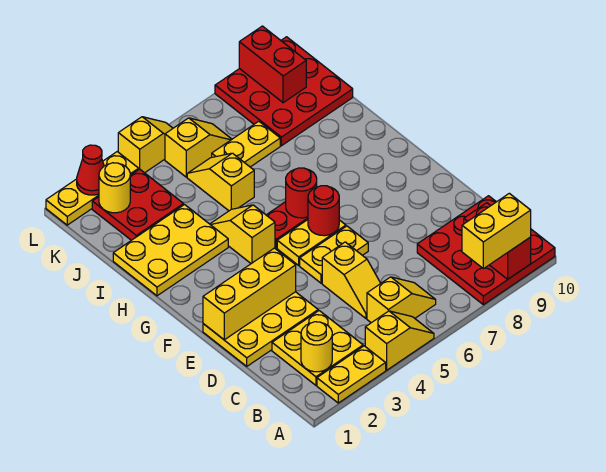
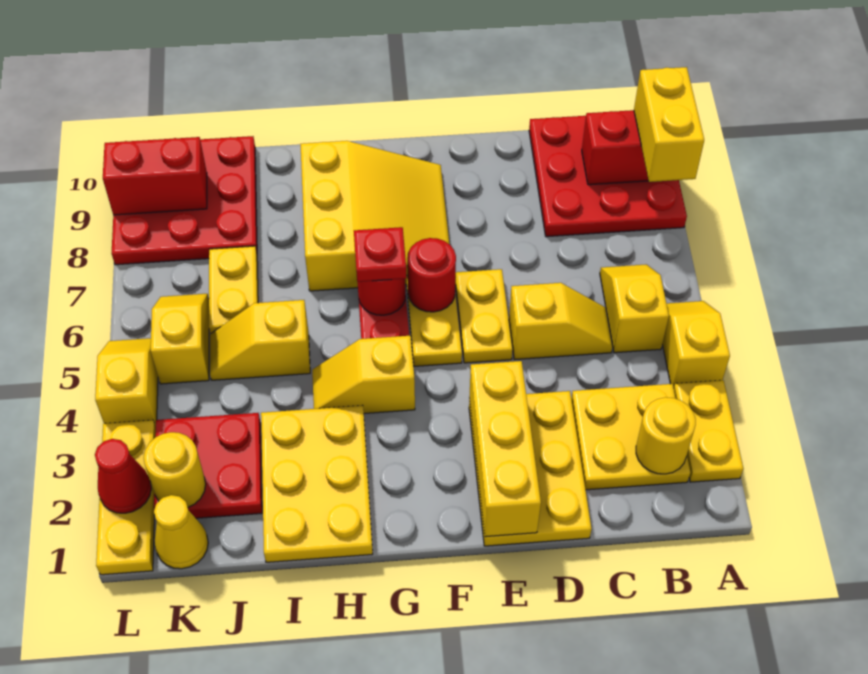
none -> yellow 3x3 slope [300,141,449,291]
none -> red 1x1 plate [354,227,407,282]
none -> yellow 1x1 cone [154,495,208,569]

